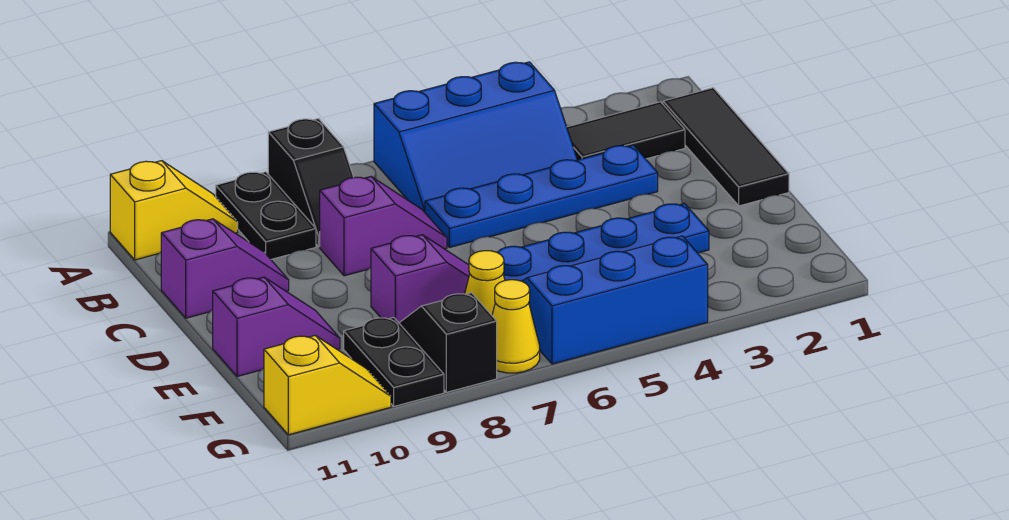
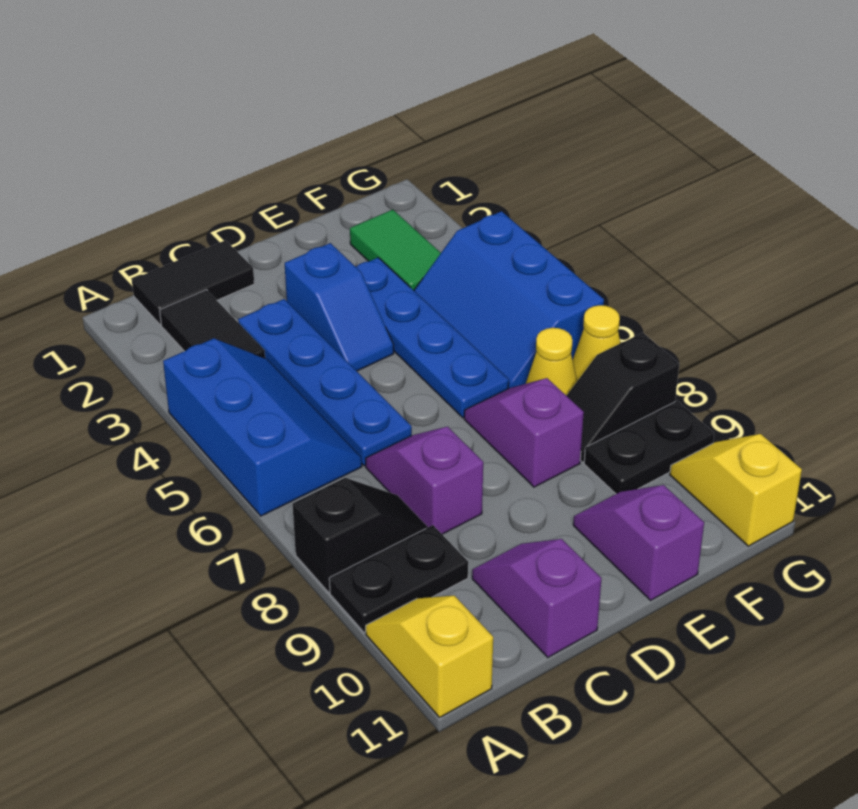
black 1x3 tile [663,88,789,206] -> black 1x2 tile [132,240,254,325]
none -> blue 1x2 slope [285,243,394,371]
none -> green 1x2 tile [350,210,441,290]

